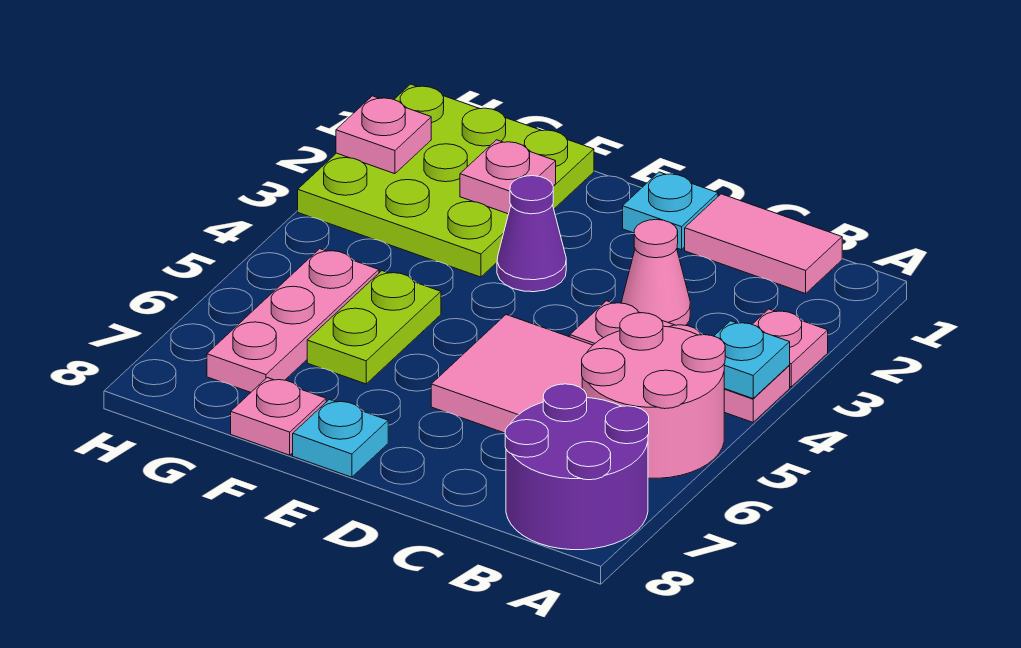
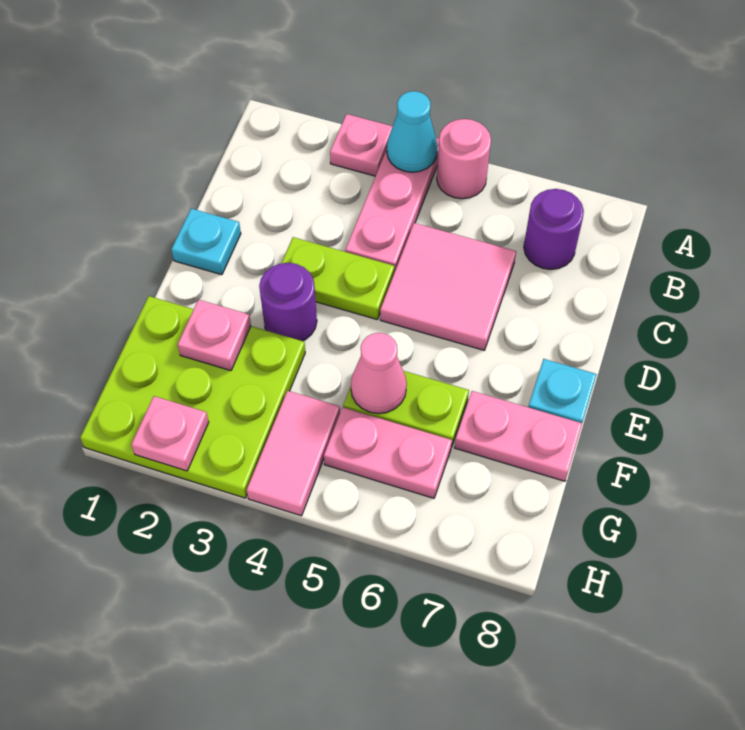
cyan 1x1 plate [714,321,790,398] -> cyan 1x1 cone [387,91,438,172]
pink 2x2 round brick [582,313,725,478] -> pink 1x1 round brick [437,119,491,199]
purple 2x2 round brick [505,384,649,550] -> purple 1x1 round brick [524,189,584,269]
pink 1x2 tile [685,194,842,294] -> pink 1x2 tile moved to [247,391,340,516]
pink 1x1 cone [622,220,690,325] -> pink 1x1 cone moved to [351,333,407,414]
none -> lime 1x2 plate [282,237,394,320]
purple 1x1 cone [497,176,566,292] -> purple 1x1 round brick [259,263,317,341]
pink 1x1 plate [231,378,326,455] -> pink 1x2 plate [455,391,582,481]
pink 1x3 plate [207,249,379,392] -> pink 1x2 plate [324,407,452,498]

